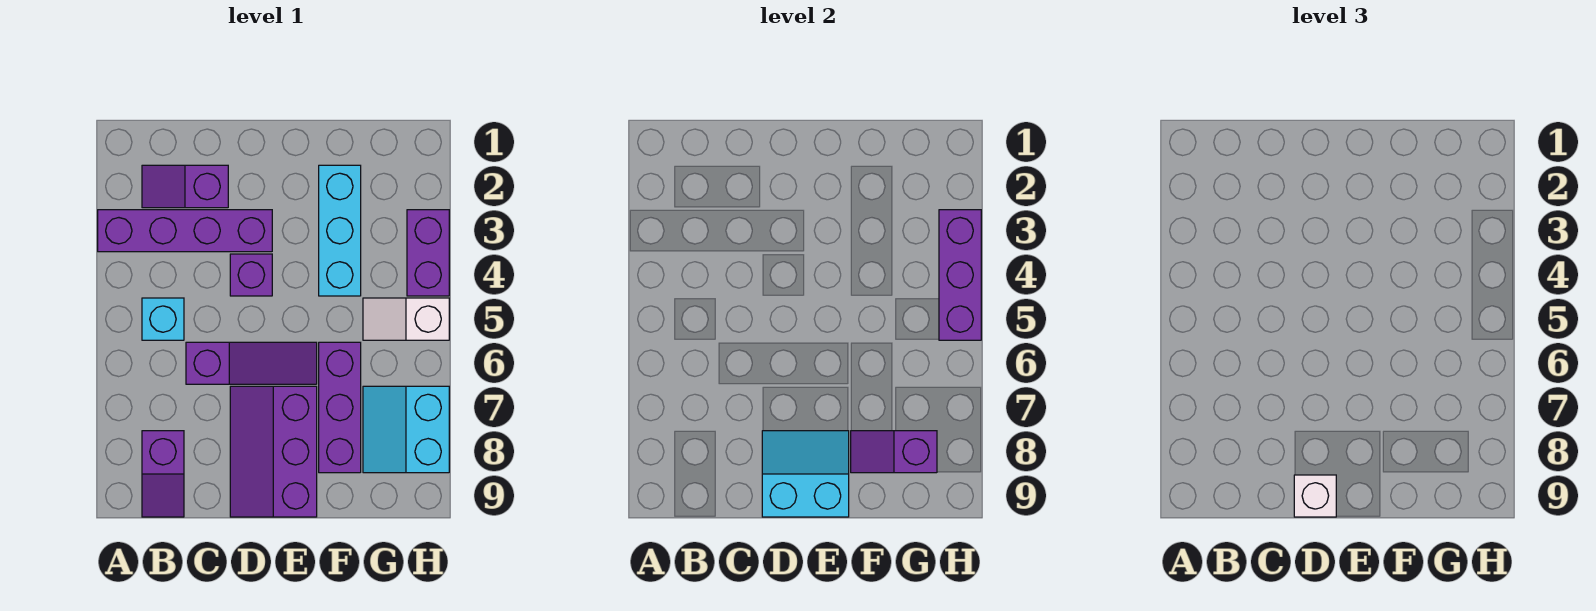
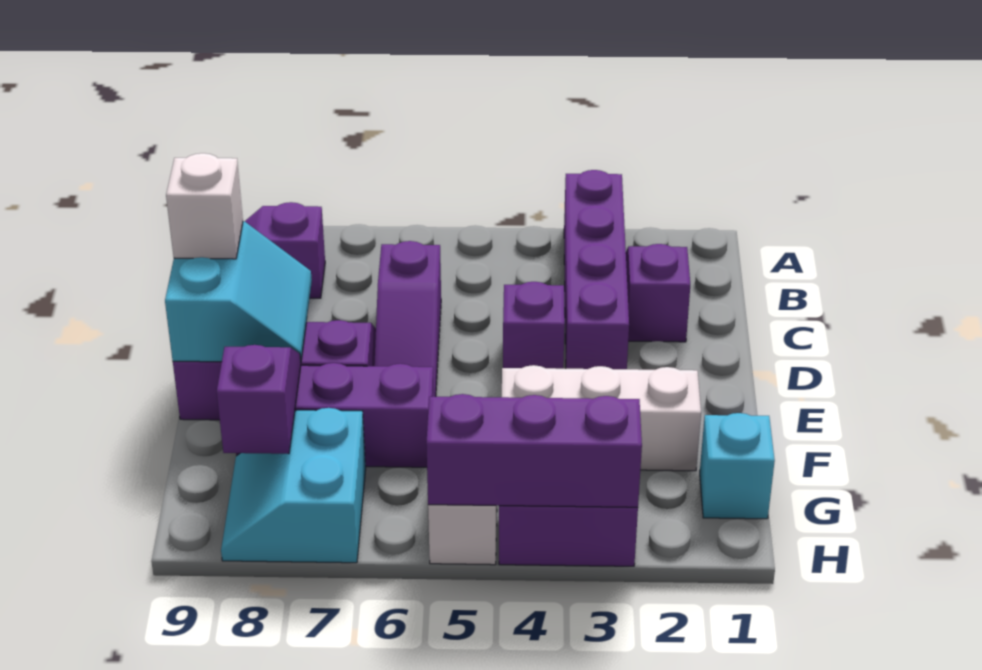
cyan 1x1 brick [142,298,184,340] -> cyan 1x1 brick moved to [700,413,775,519]
cyan 1x3 brick [319,165,361,296] -> white 1x3 brick [502,365,701,471]
cyan 2x2 slope [363,386,449,473] -> cyan 2x2 slope turned to [221,408,366,563]

